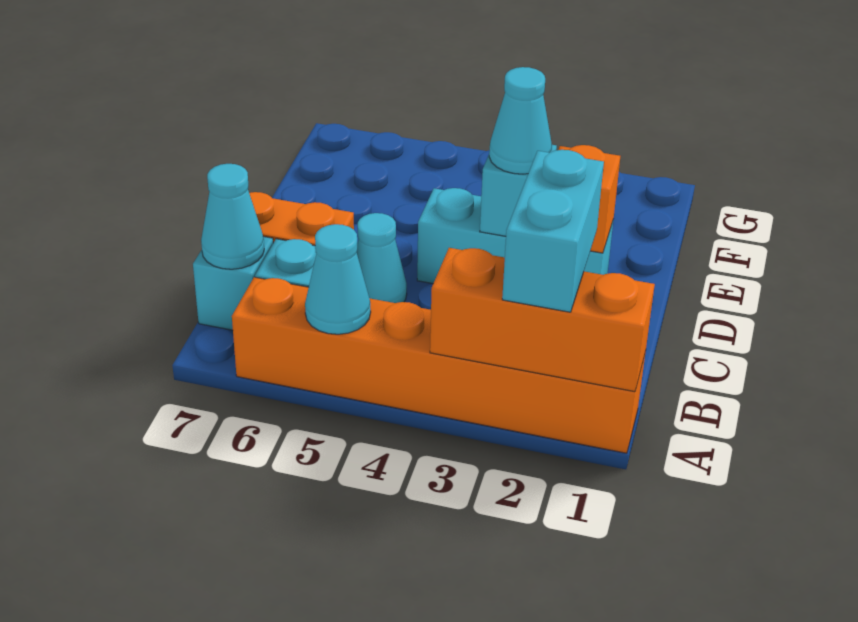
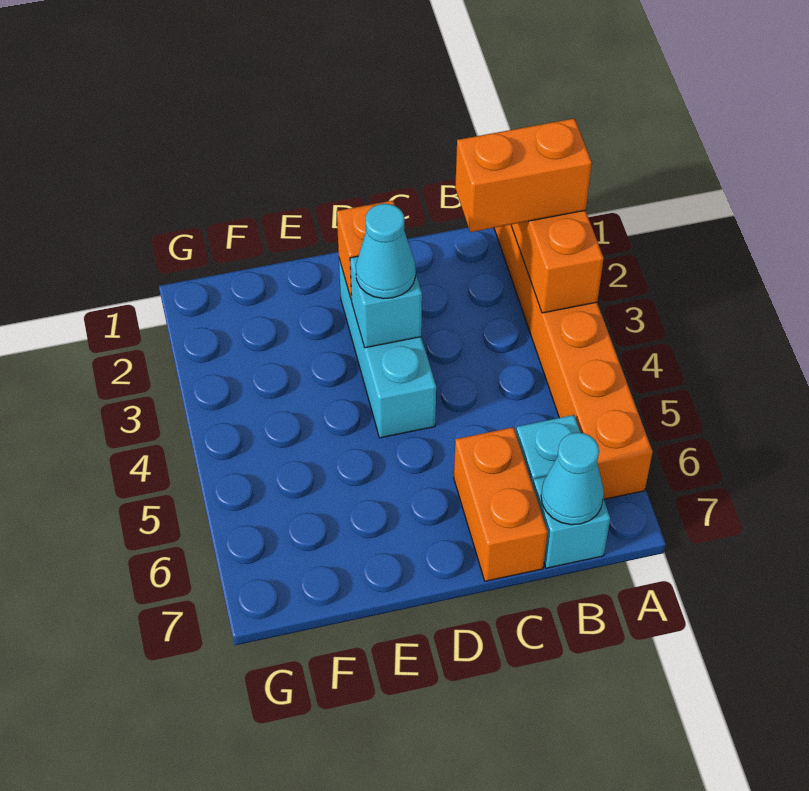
cyan 1x2 brick [502,150,604,312] -> orange 1x2 brick [455,118,592,232]
cyan 1x1 cone [305,224,371,334] -> none
cyan 1x1 cone [357,213,407,303] -> none

